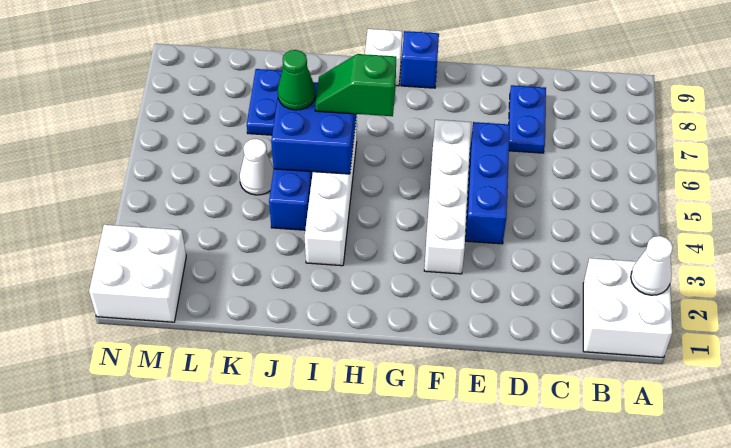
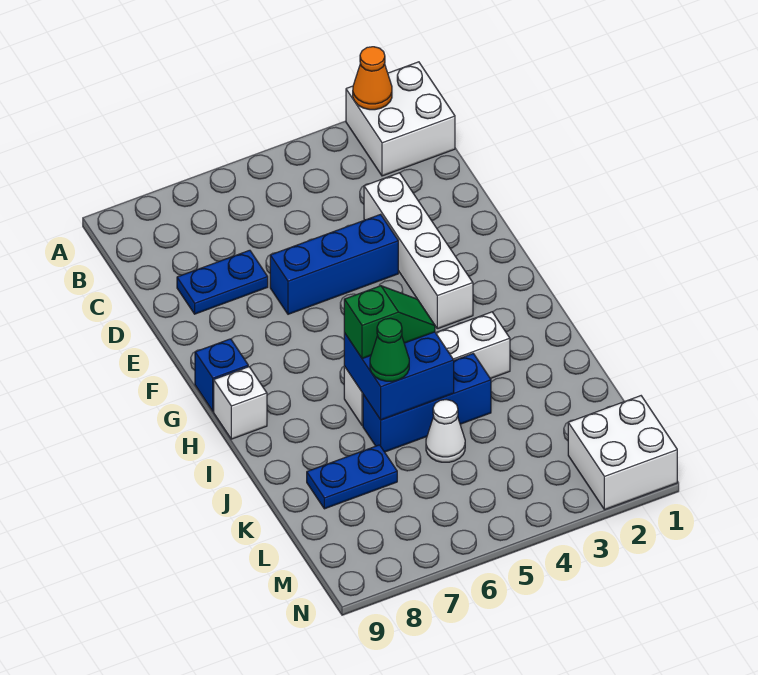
white 1x1 cone [631,236,673,295] -> orange 1x1 cone [353,47,392,110]
white 1x4 brick [424,120,471,274] -> white 1x4 brick turned to [364,173,473,329]
green 1x2 slope [315,54,396,116] -> green 1x2 slope turned to [344,286,435,359]

